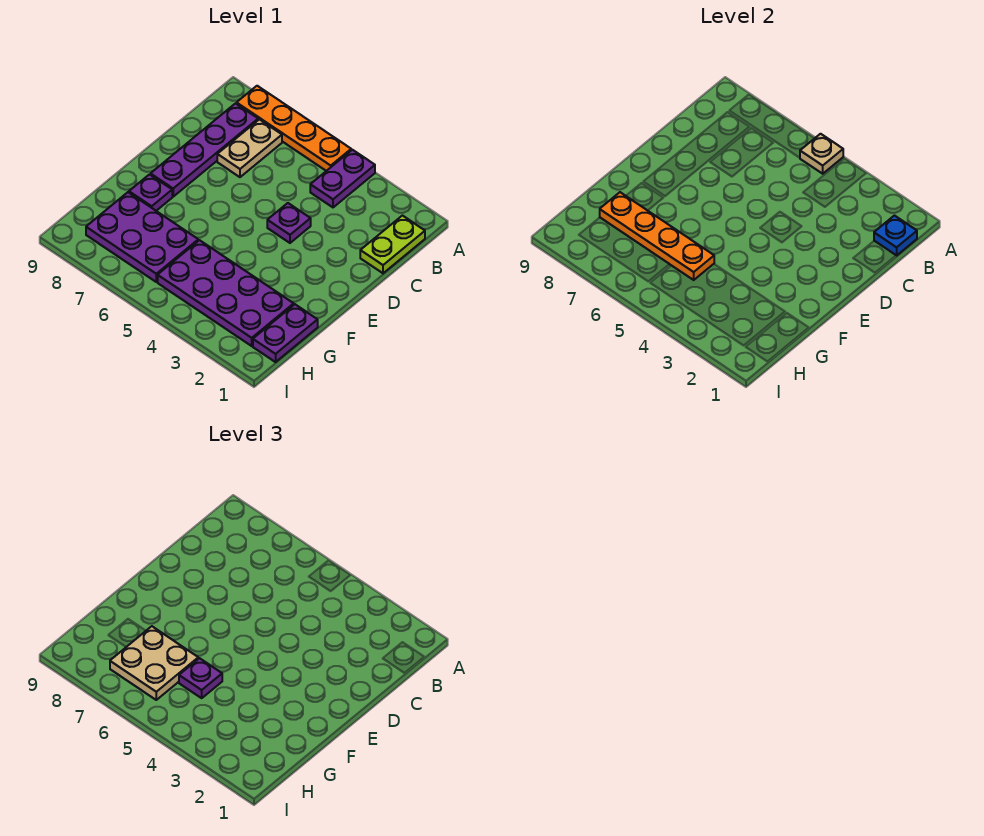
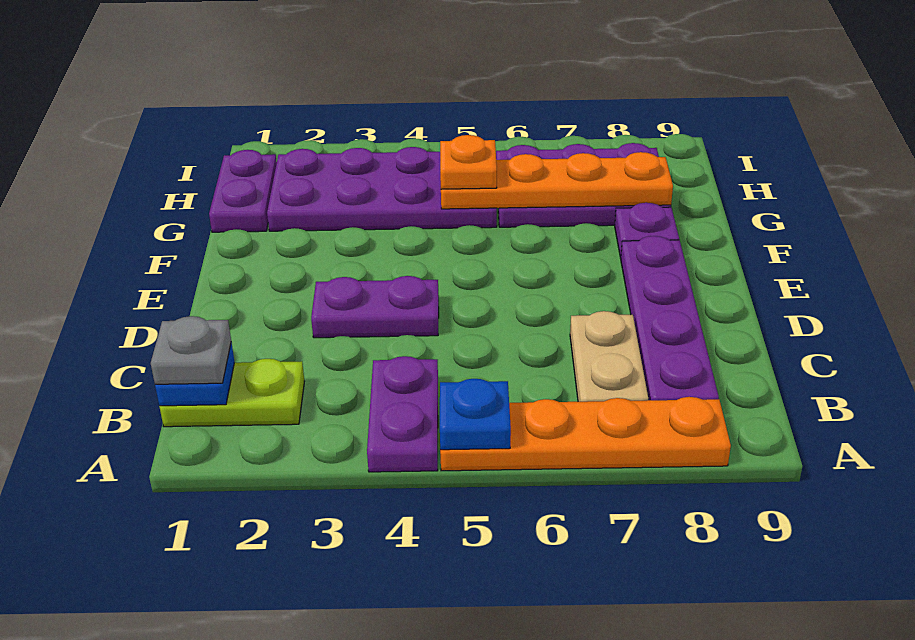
tan 1x1 plate [800,134,843,174] -> blue 1x1 plate [440,379,511,450]
lime 1x2 plate [360,216,425,273] -> lime 1x2 plate turned to [159,359,304,427]
none -> grey 1x1 plate [151,316,231,384]
purple 1x1 plate [267,203,311,243] -> purple 1x2 plate [311,276,439,338]
purple 1x1 plate [179,658,222,698] -> orange 1x1 plate [440,135,497,189]
tan 2x2 plate [110,626,198,700] -> none

